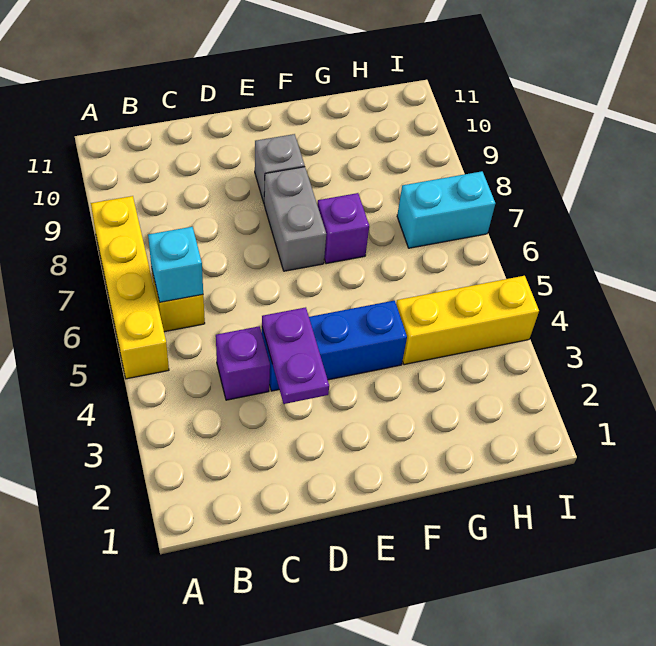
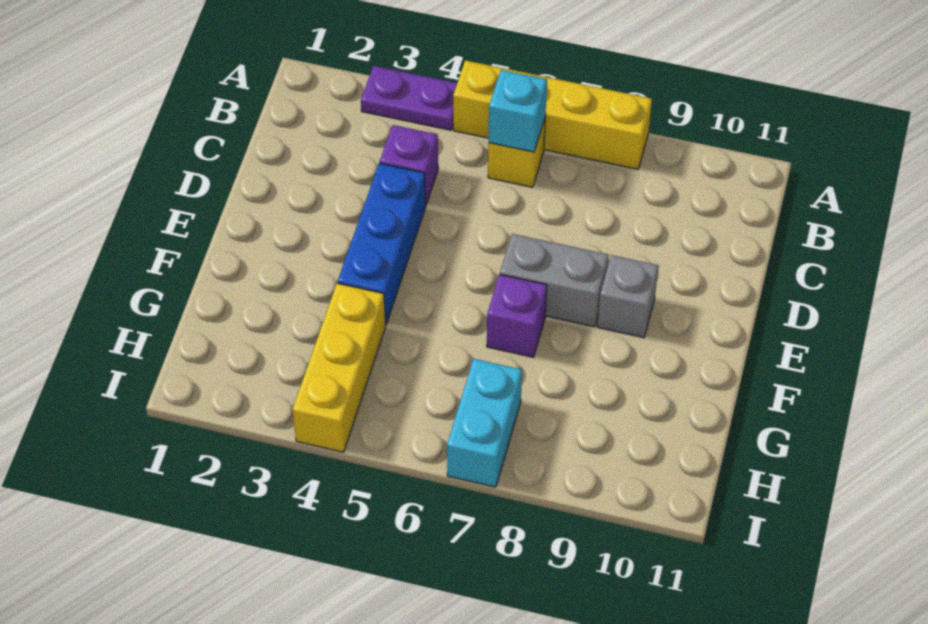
purple 1x2 plate [262,307,329,404] -> purple 1x2 plate moved to [361,66,457,130]

